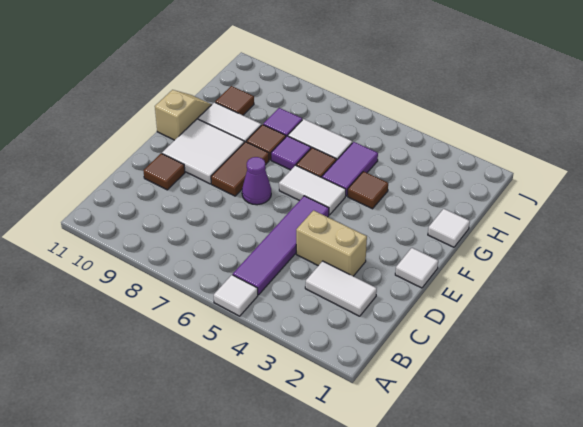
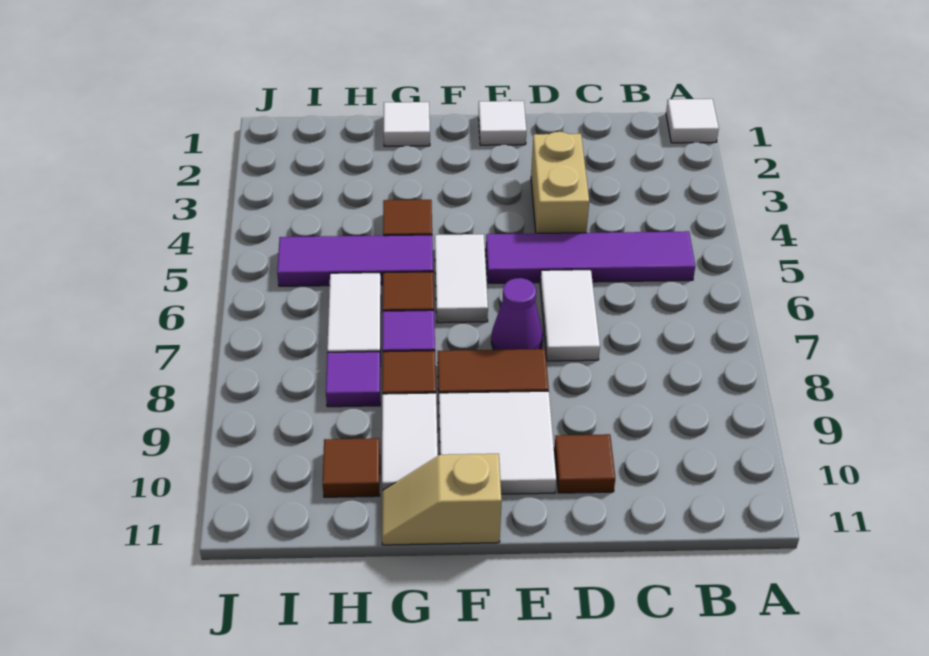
white 1x1 tile [214,275,258,316] -> white 1x1 tile moved to [666,99,719,143]
white 1x2 tile [305,261,377,316] -> white 1x2 tile moved to [540,270,600,361]
purple 1x2 tile [322,142,378,196] -> purple 1x3 tile [277,235,433,286]

